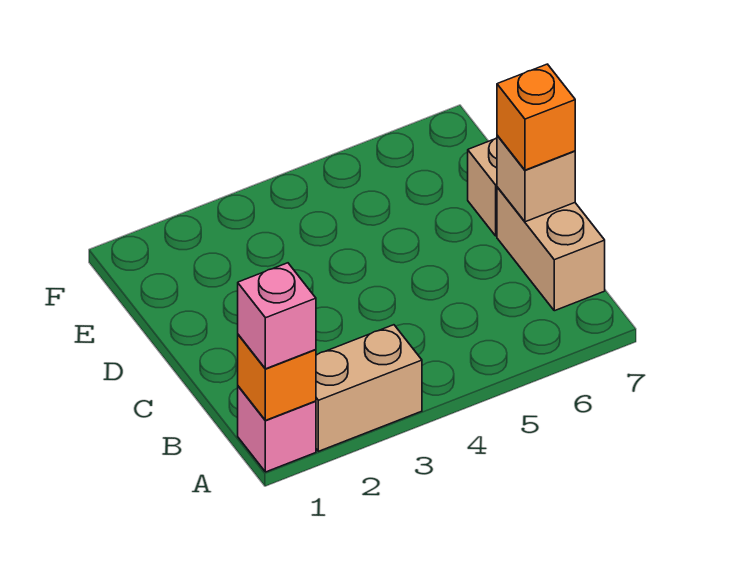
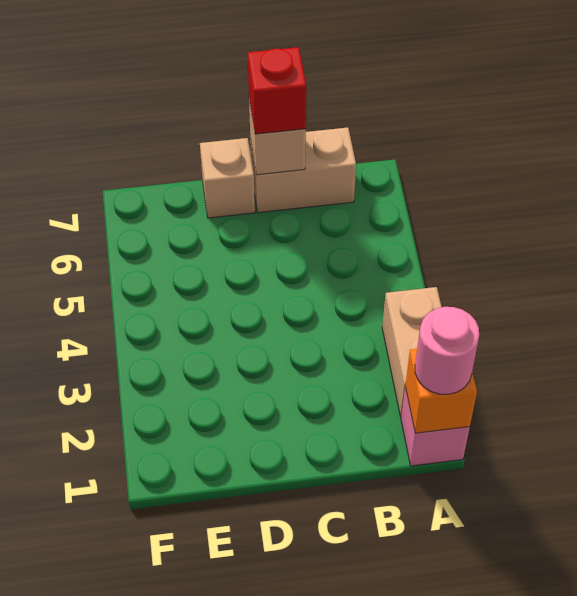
pink 1x1 brick [238,263,316,369] -> pink 1x1 round brick [415,307,479,394]
orange 1x1 brick [497,64,575,170] -> red 1x1 brick [248,47,306,134]

